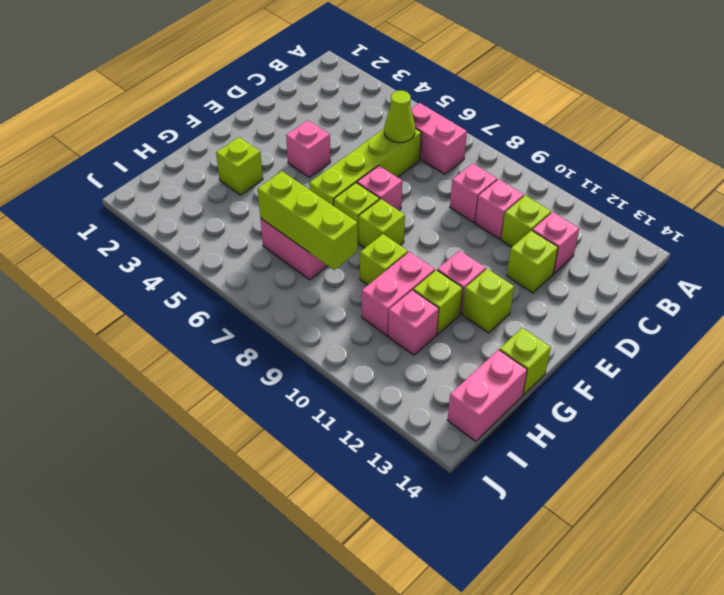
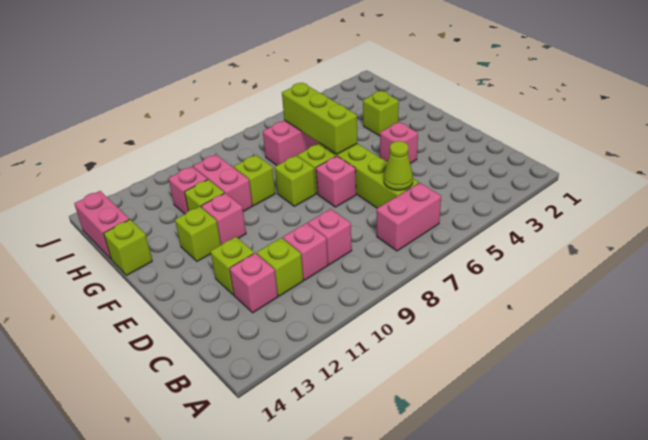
lime 1x3 brick [258,171,358,270] -> lime 1x3 brick turned to [282,83,357,154]

